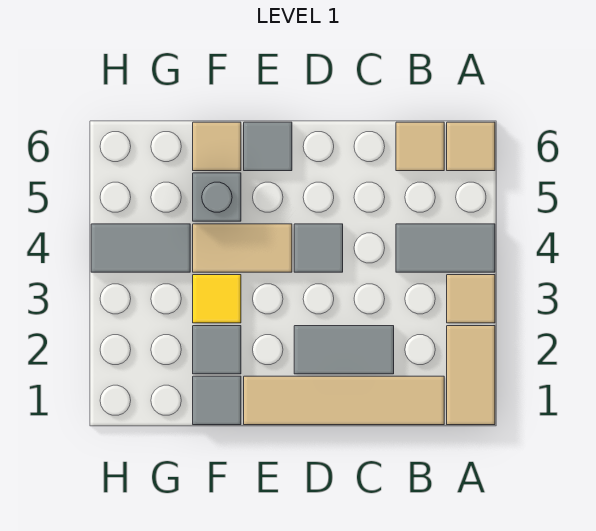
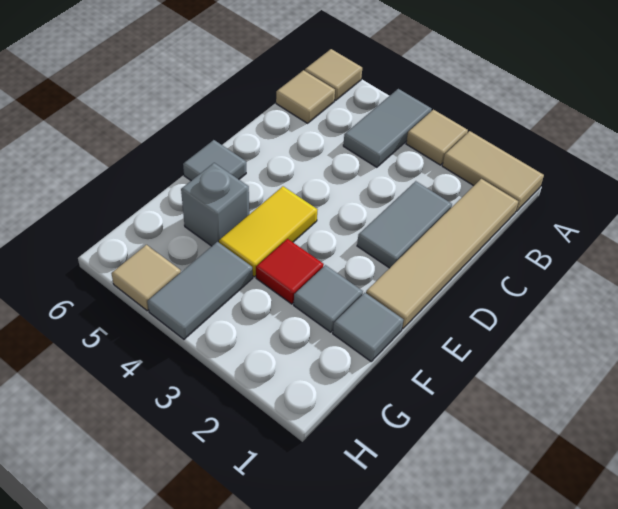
grey 1x1 tile [294,224,343,272] -> none
tan 1x2 tile [193,224,292,272] -> yellow 1x2 tile [219,186,317,277]
yellow 1x1 tile [193,275,241,323] -> red 1x1 tile [256,239,324,304]
tan 1x1 tile [193,122,241,171] -> tan 1x1 tile moved to [111,245,181,311]

